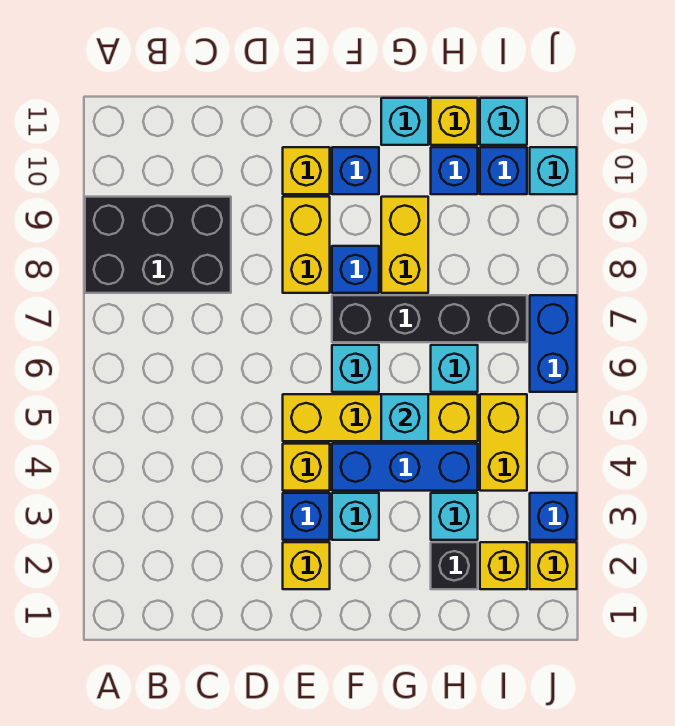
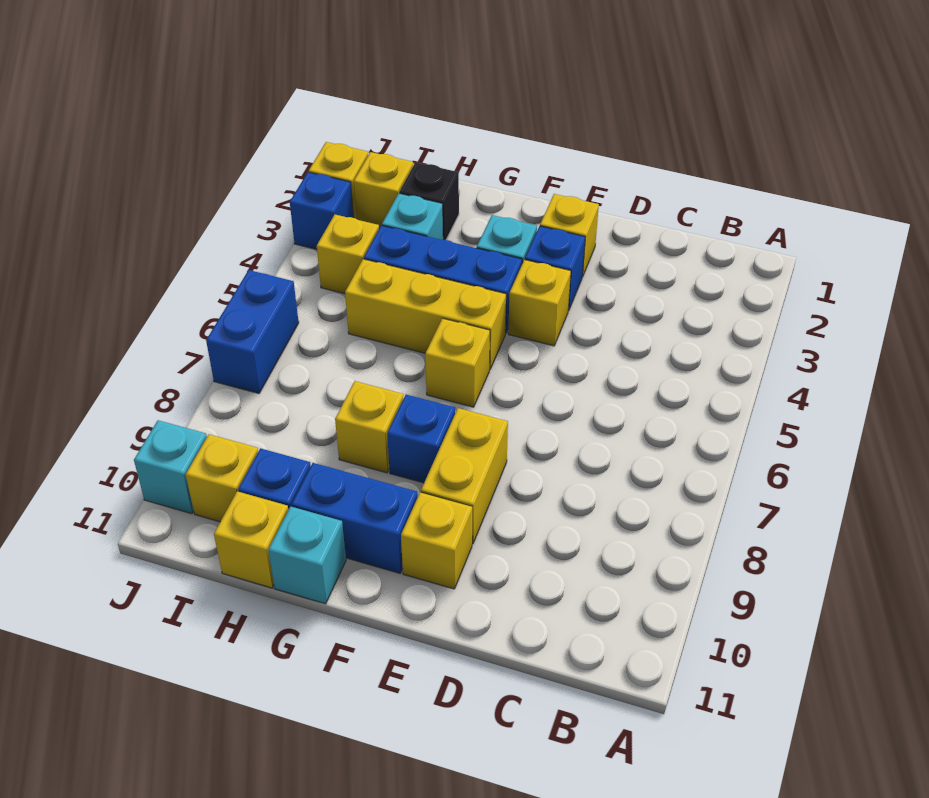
black 2x3 brick [85,197,231,293] -> none
yellow 1x4 brick [283,394,478,441] -> yellow 1x3 brick [345,259,506,370]
cyan 1x1 brick [332,345,379,392] -> yellow 1x1 brick [425,318,490,407]
black 1x4 brick [332,295,527,342] -> none
blue 1x1 brick [332,147,379,194] -> blue 1x2 brick [292,463,418,573]
cyan 1x1 brick [381,394,428,441] -> none
yellow 1x2 brick [381,197,428,293] -> yellow 1x1 brick [335,381,404,473]
cyan 1x1 brick [431,345,478,392] -> none
yellow 1x2 brick [480,394,527,491] -> yellow 1x1 brick [317,215,379,294]
blue 1x1 brick [480,147,527,194] -> yellow 1x1 brick [186,434,258,522]
cyan 1x1 brick [480,98,527,145] -> none

